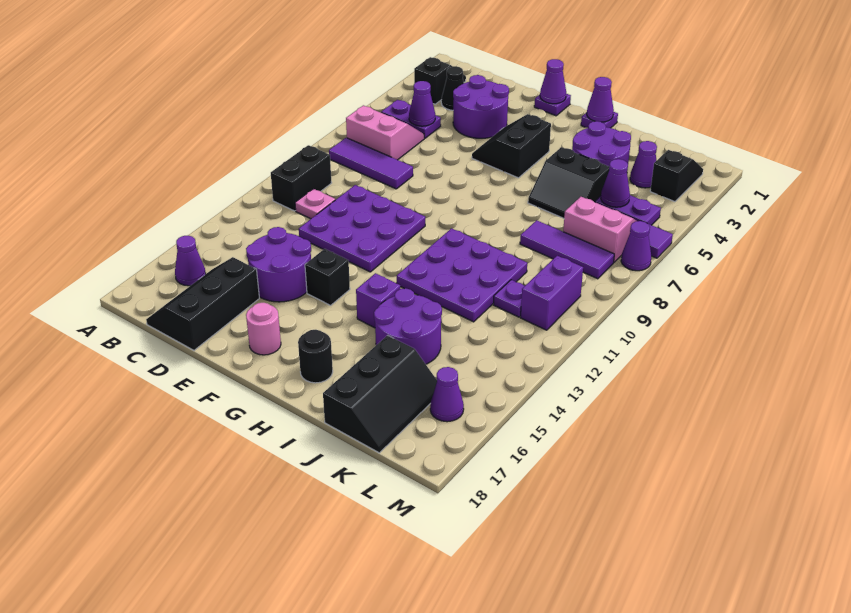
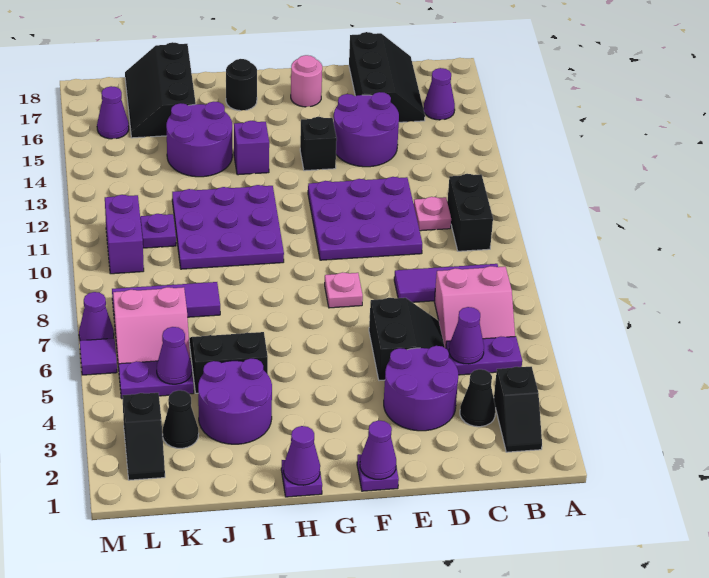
black 2x2 slope [472,114,551,178] -> black 2x2 slope moved to [369,298,445,381]
none -> pink 1x1 plate [325,272,363,308]
purple 1x1 cone [630,141,657,188] -> black 1x1 cone [163,390,199,448]

